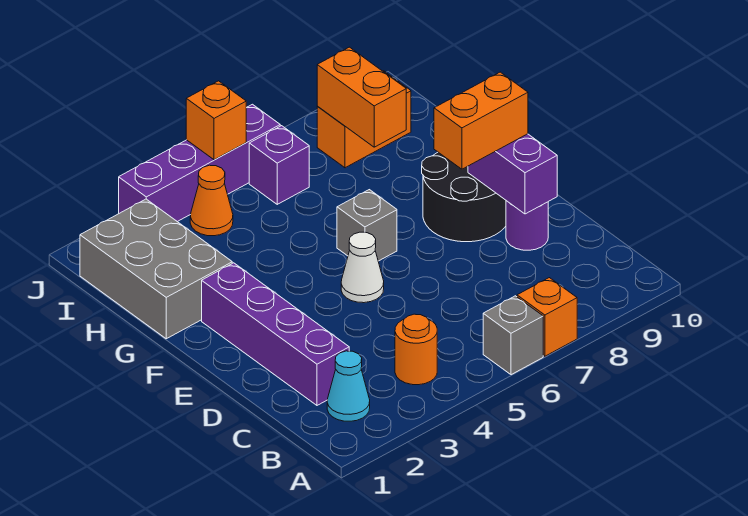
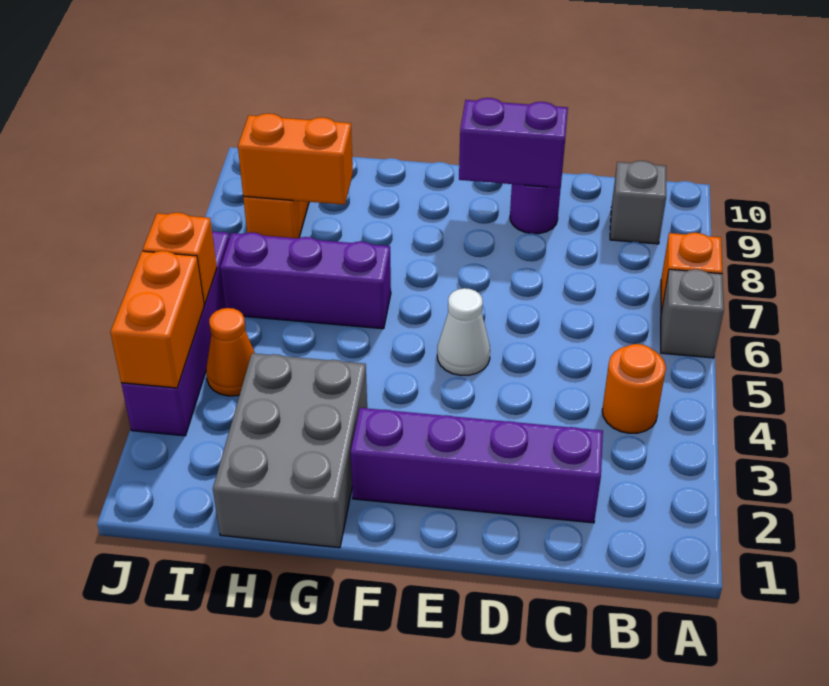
cyan 1x1 cone [327,351,370,421] -> none
black 2x2 round brick [422,152,506,242] -> none
orange 1x2 brick [434,72,528,169] -> orange 1x2 brick moved to [110,251,204,388]
grey 1x1 brick [337,190,397,261] -> grey 1x1 brick moved to [610,161,666,244]
grey 2x3 brick [80,199,232,339] -> grey 2x3 brick turned to [213,353,367,548]
purple 1x1 brick [249,126,309,204] -> purple 1x3 brick [220,232,391,329]

